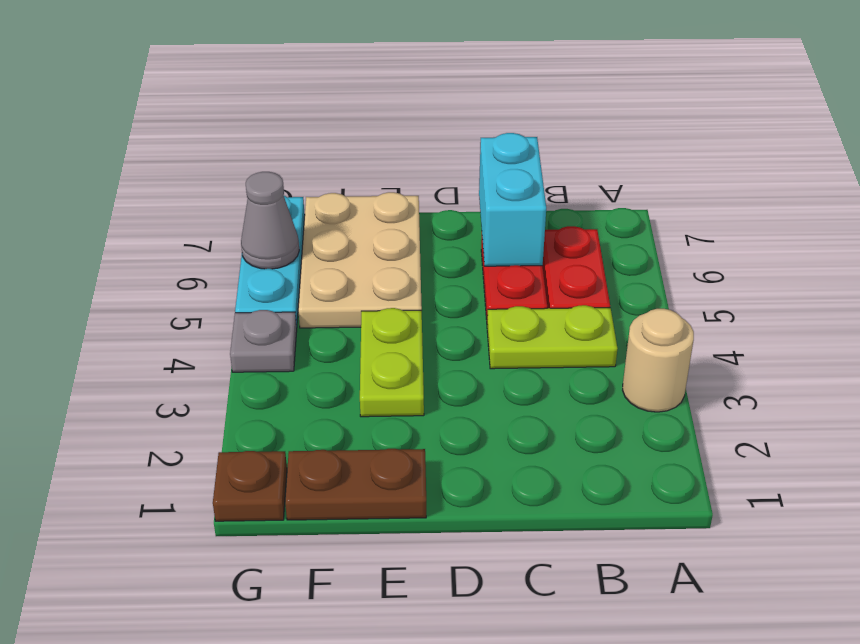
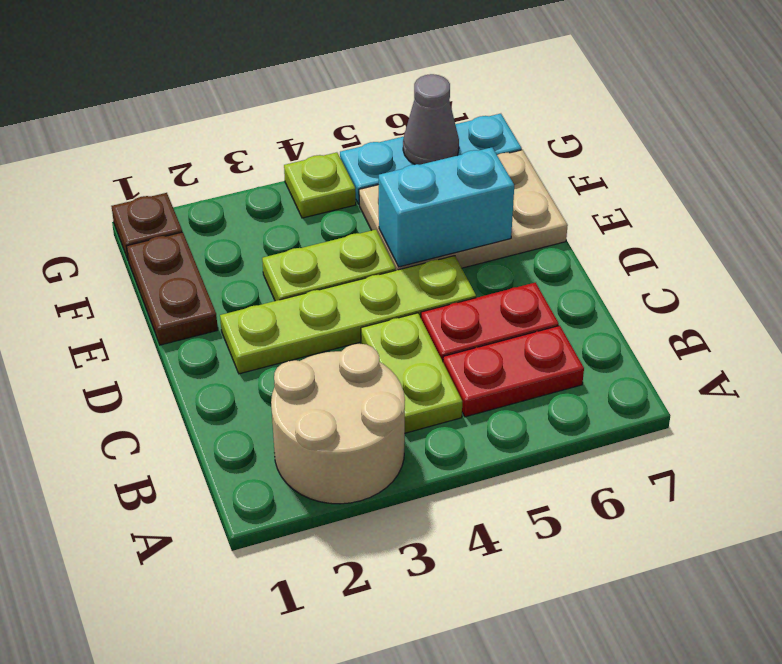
tan 1x1 round brick [623,309,694,412] -> tan 2x2 round brick [271,344,405,504]
cyan 1x2 brick [479,133,546,266] -> cyan 1x2 brick moved to [379,147,514,267]
none -> lime 1x4 plate [220,256,476,374]
grey 1x1 plate [230,310,297,372] -> lime 1x1 plate [284,152,356,218]

